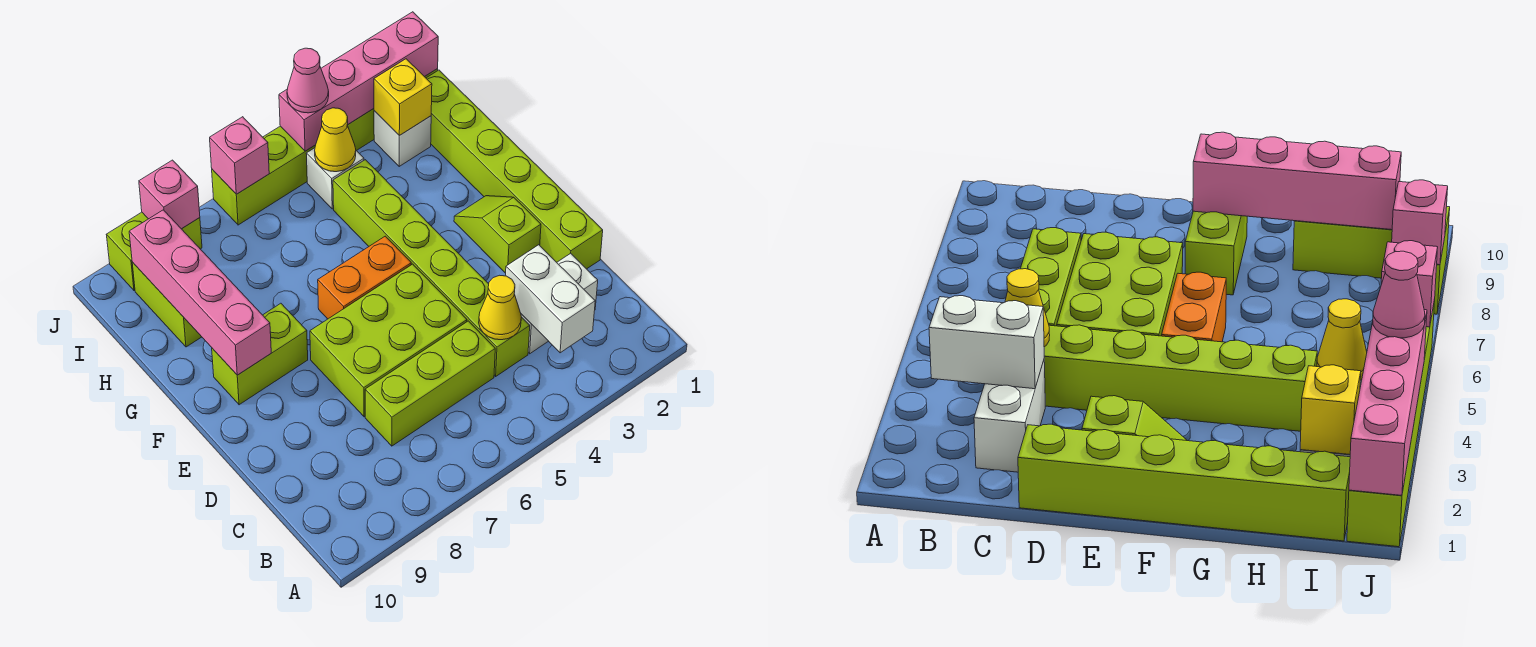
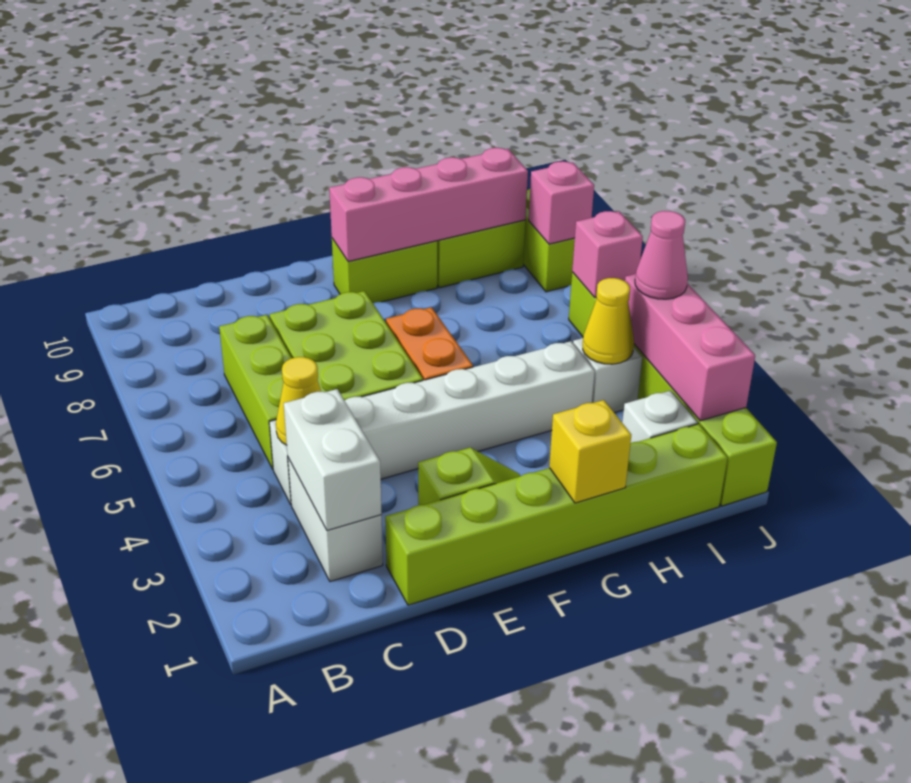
white 1x2 brick [505,245,595,353] -> white 1x2 brick turned to [284,389,382,530]
lime 1x6 brick [333,160,530,376] -> white 1x6 brick [269,341,595,504]
lime 1x2 brick [212,303,308,405] -> lime 1x2 brick turned to [332,238,437,303]
yellow 1x1 brick [374,59,432,136] -> yellow 1x1 brick moved to [549,400,631,503]
pink 1x4 brick [279,12,438,151] -> pink 1x3 brick [625,274,755,421]

